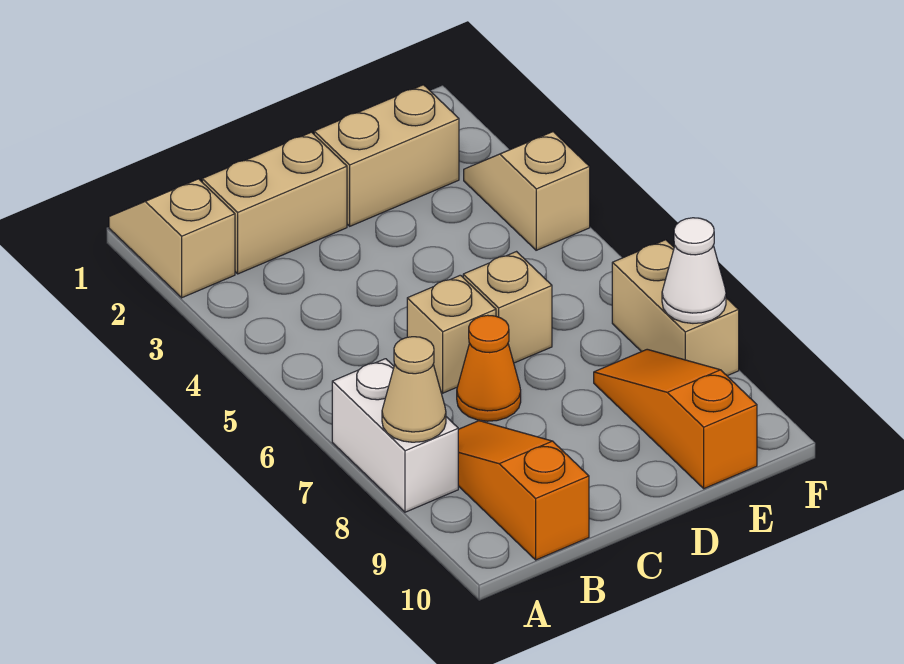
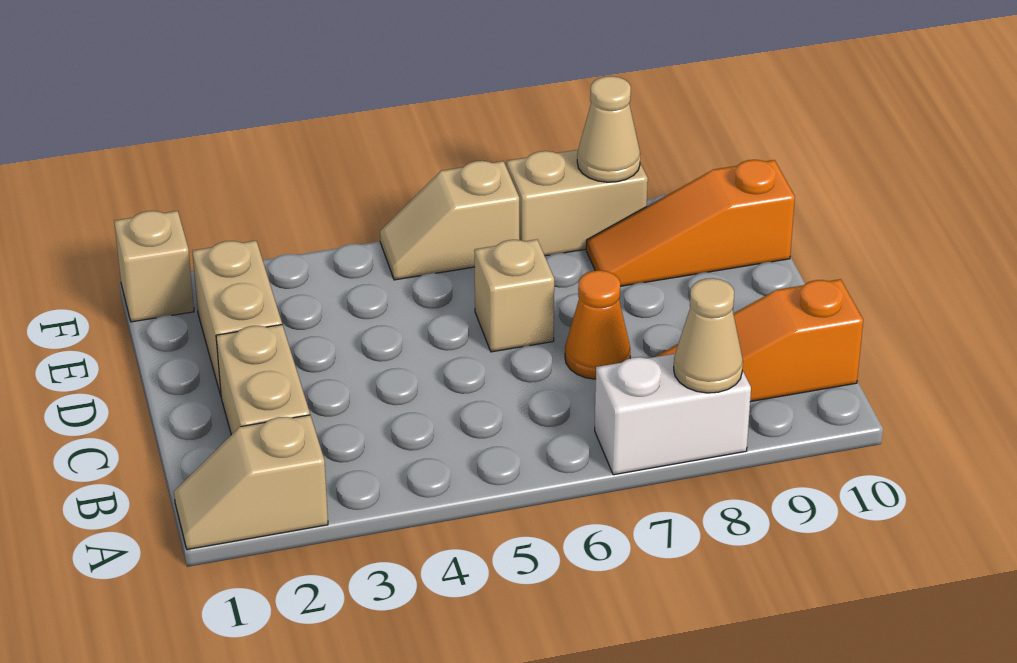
tan 1x1 brick [407,275,496,393] -> tan 1x1 brick moved to [114,211,194,322]
tan 1x2 slope [464,132,590,250] -> tan 1x2 slope moved to [380,161,519,280]
white 1x1 cone [662,218,726,323] -> tan 1x1 cone [577,76,640,182]

